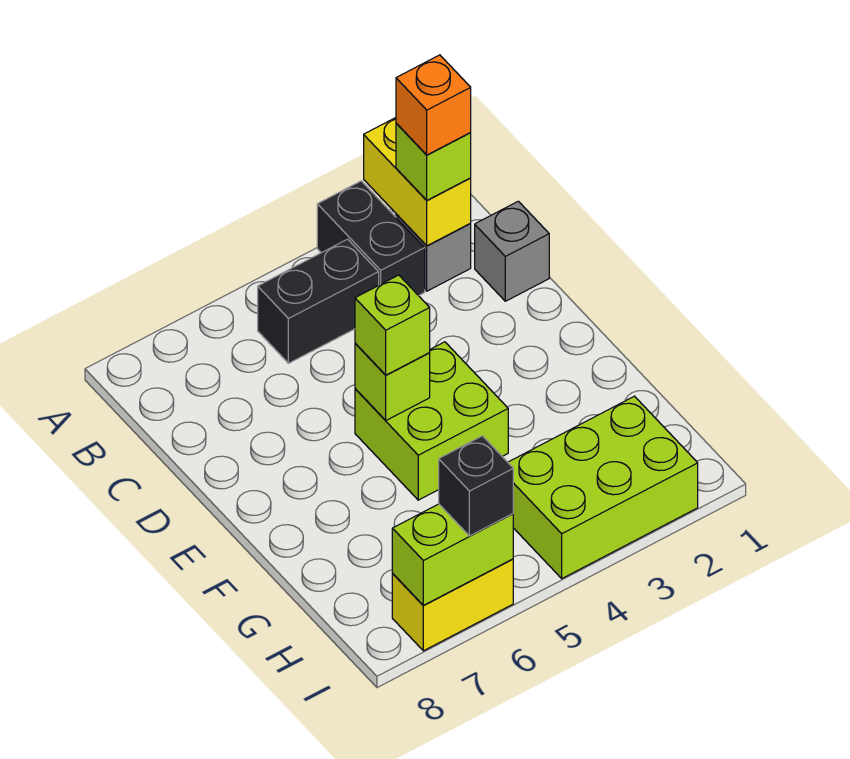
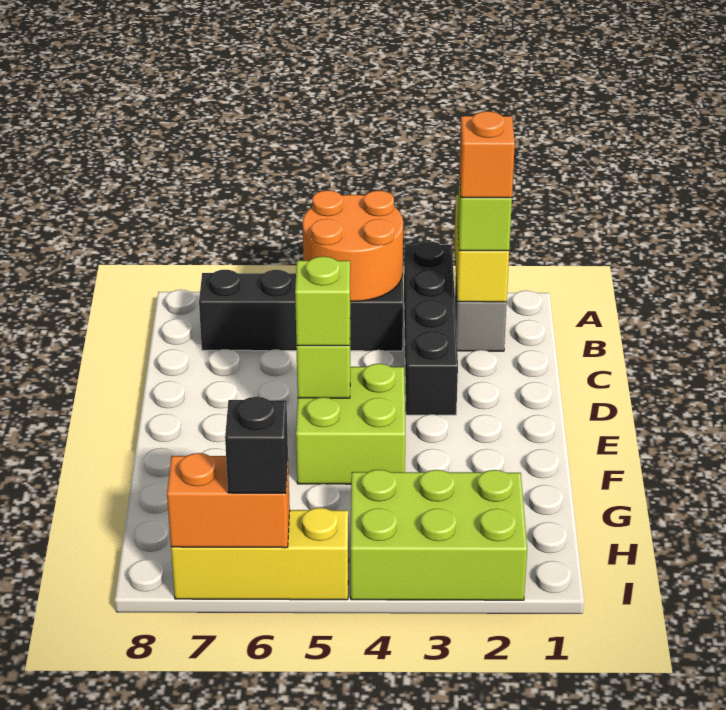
black 1x2 brick [317,181,425,296] -> black 1x4 brick [404,241,458,415]
none -> orange 2x2 round brick [303,190,403,301]
black 1x2 brick [258,239,379,363] -> black 1x4 brick [199,270,403,351]
grey 1x1 brick [475,201,549,301] -> none
yellow 1x2 brick [392,559,513,651] -> yellow 1x3 brick [171,508,349,600]
lime 1x2 brick [392,504,513,605] -> orange 1x2 brick [167,453,290,548]

